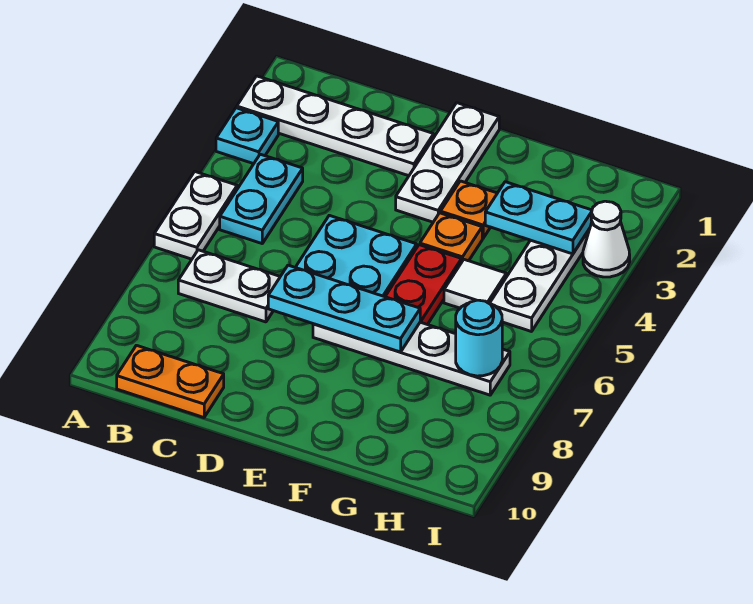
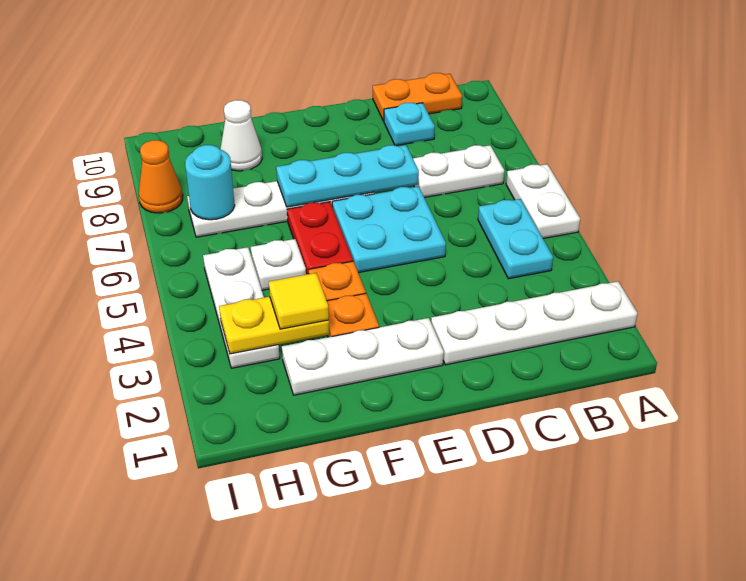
cyan 1x1 plate [216,108,278,164] -> cyan 1x1 plate moved to [384,103,435,146]
white 1x3 plate [396,103,499,222] -> white 1x3 plate turned to [282,318,444,395]
cyan 1x2 plate [485,182,592,254] -> yellow 1x2 plate [219,297,329,354]
none -> yellow 1x1 tile [269,273,329,329]
white 1x1 tile [444,260,506,308] -> white 1x1 plate [251,239,306,290]
white 1x1 cone [583,201,630,277] -> white 1x1 cone moved to [220,100,262,171]
none -> orange 1x1 cone [139,140,183,213]

